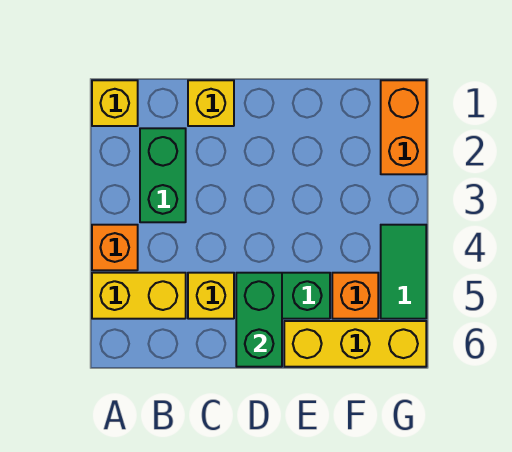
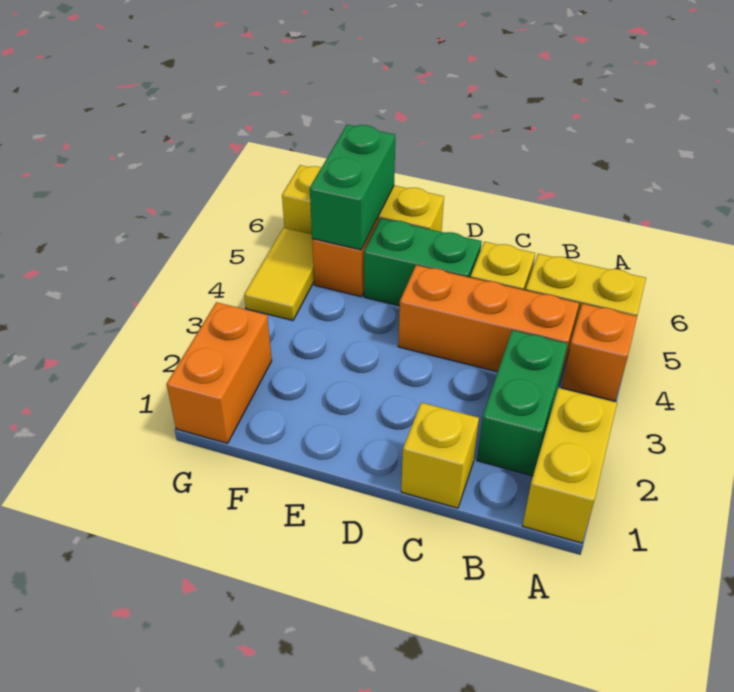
yellow 1x1 brick [92,80,138,126] -> yellow 1x2 brick [523,388,617,543]
none -> orange 1x3 brick [398,265,579,381]
green 1x2 brick [236,273,282,367] -> green 1x2 brick moved to [310,125,395,250]
green 1x2 tile [381,225,426,319] -> yellow 1x2 tile [244,228,314,321]

